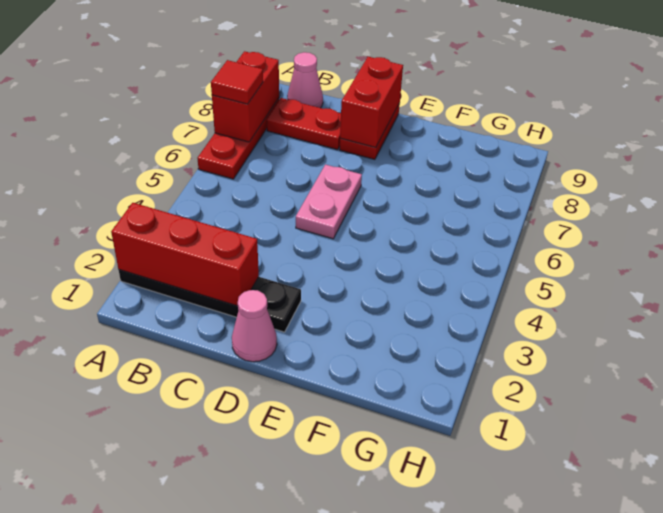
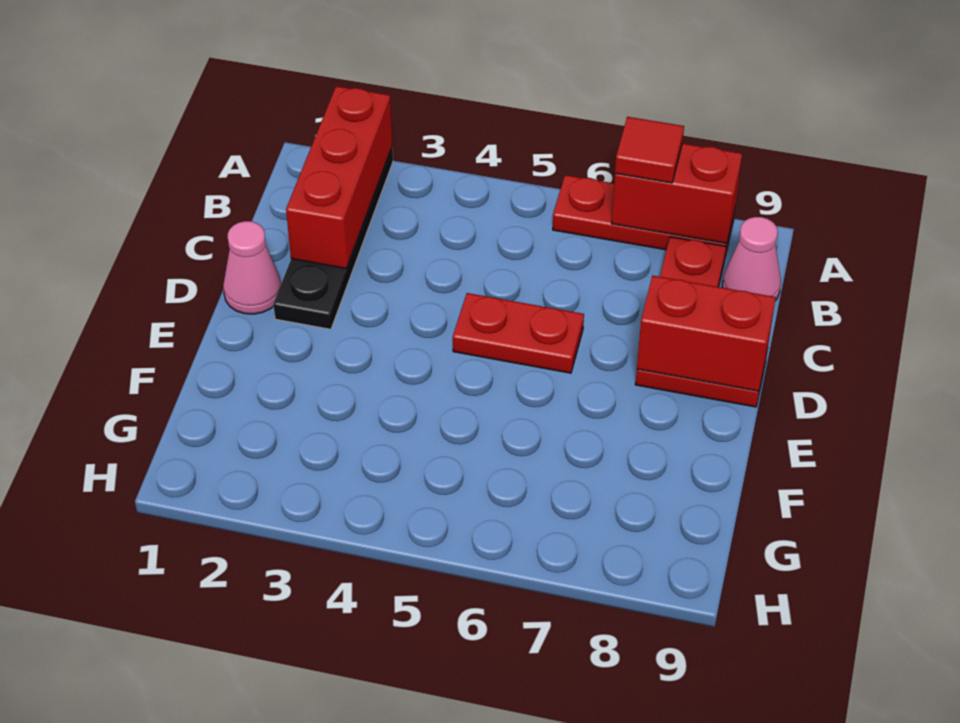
pink 1x2 plate [296,165,362,239] -> red 1x2 plate [453,293,584,373]

